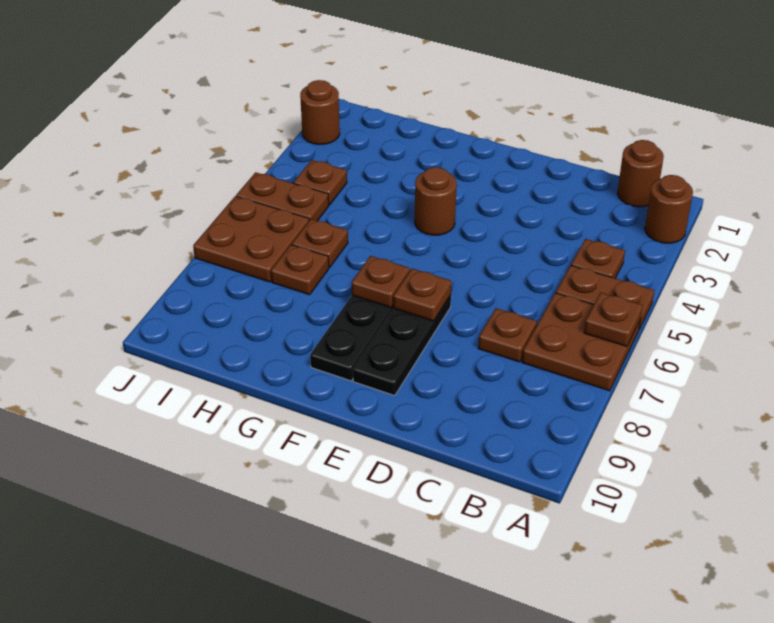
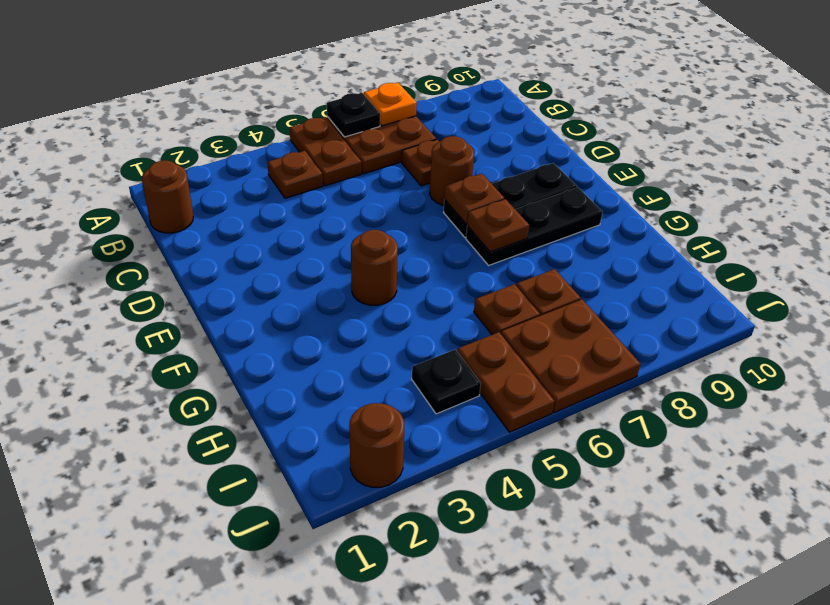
brown 1x1 round brick [645,175,693,243] -> brown 1x1 round brick moved to [430,136,474,205]
brown 1x1 plate [584,292,643,346] -> black 1x1 plate [327,93,380,137]
none -> orange 1x1 plate [364,83,417,126]
brown 1x1 plate [293,160,347,205] -> black 1x1 plate [412,349,481,414]

